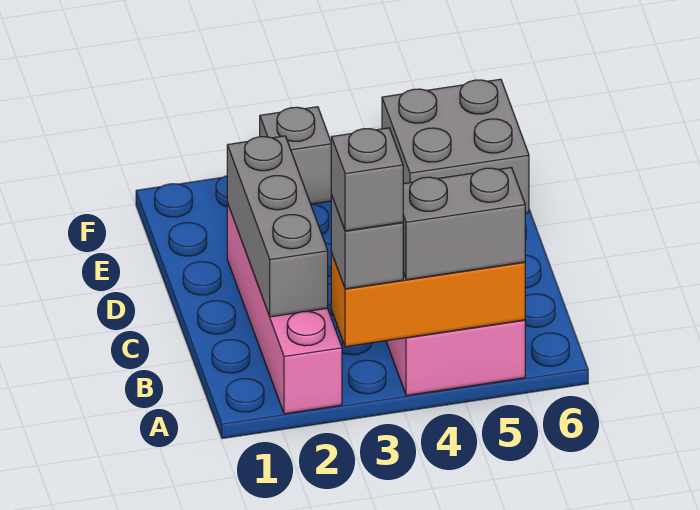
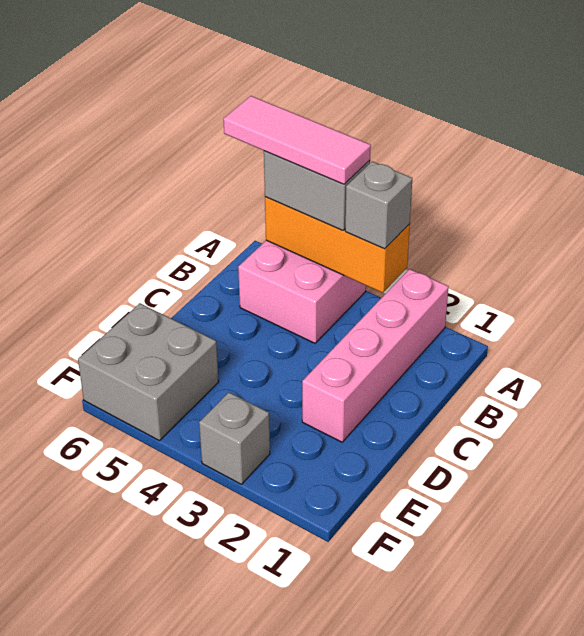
grey 1x1 brick [331,128,403,231] -> none
none -> pink 1x3 tile [223,96,371,184]
grey 1x3 brick [227,136,328,317] -> none

